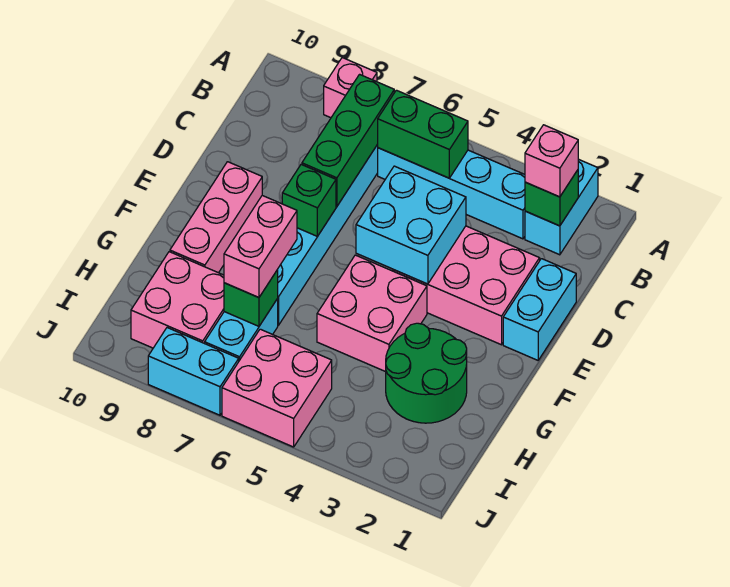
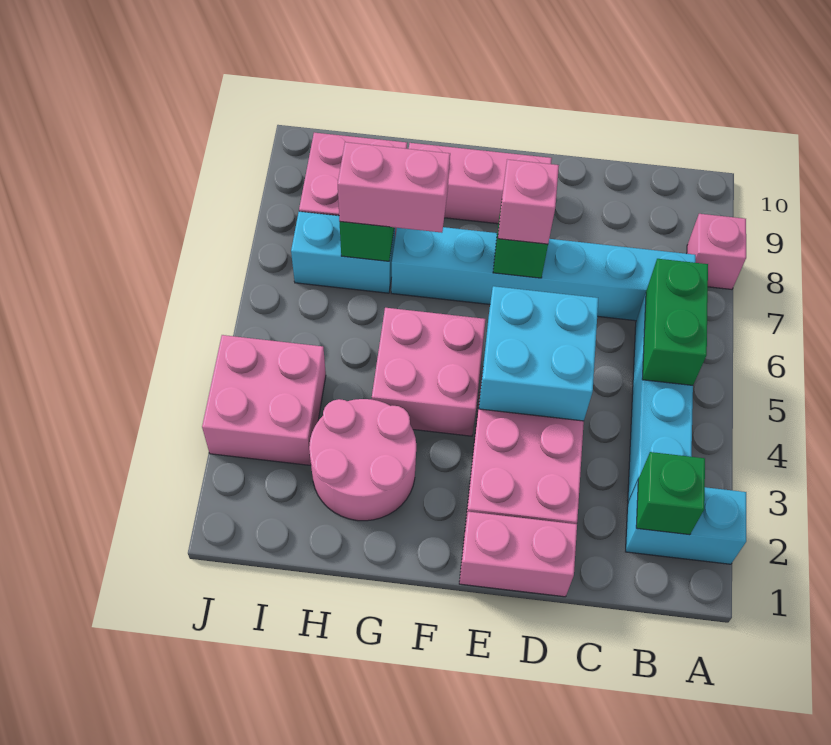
pink 1x1 brick [525,125,578,197] -> pink 1x1 brick moved to [498,159,559,244]
green 1x3 brick [302,74,394,206] -> none
cyan 1x2 brick [503,259,576,360] -> pink 1x2 brick [459,512,577,597]
green 2x2 round brick [386,323,467,423] -> pink 2x2 round brick [309,399,416,521]
pink 2x2 brick [222,329,332,447] -> pink 2x2 brick moved to [202,335,326,465]
cyan 1x2 brick [148,328,239,415] -> none

